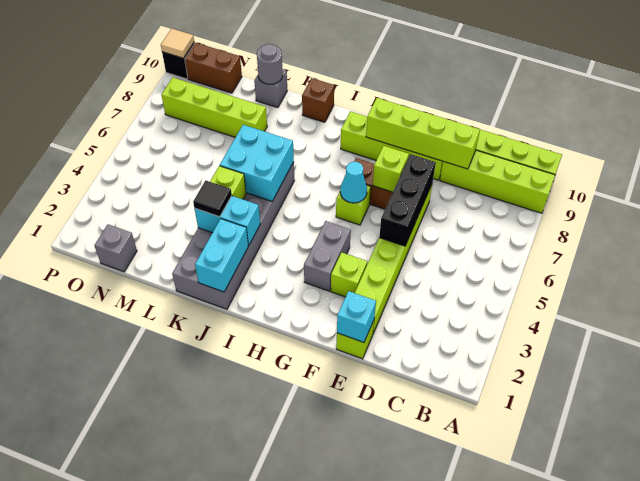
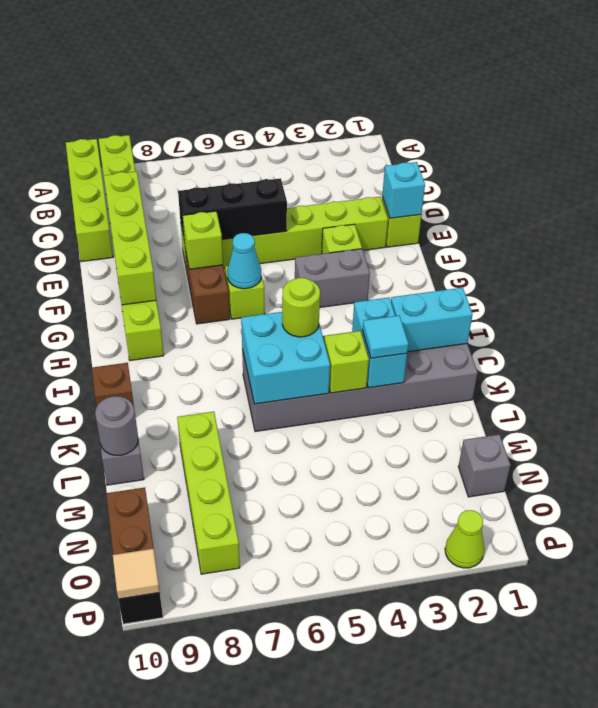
none -> lime 1x1 round brick [282,278,320,337]
black 1x1 tile [193,180,232,217] -> cyan 1x1 tile [363,316,408,358]
none -> lime 1x1 cone [445,510,485,568]

